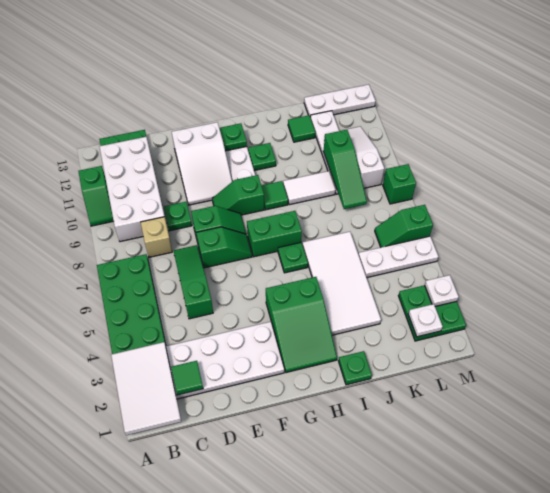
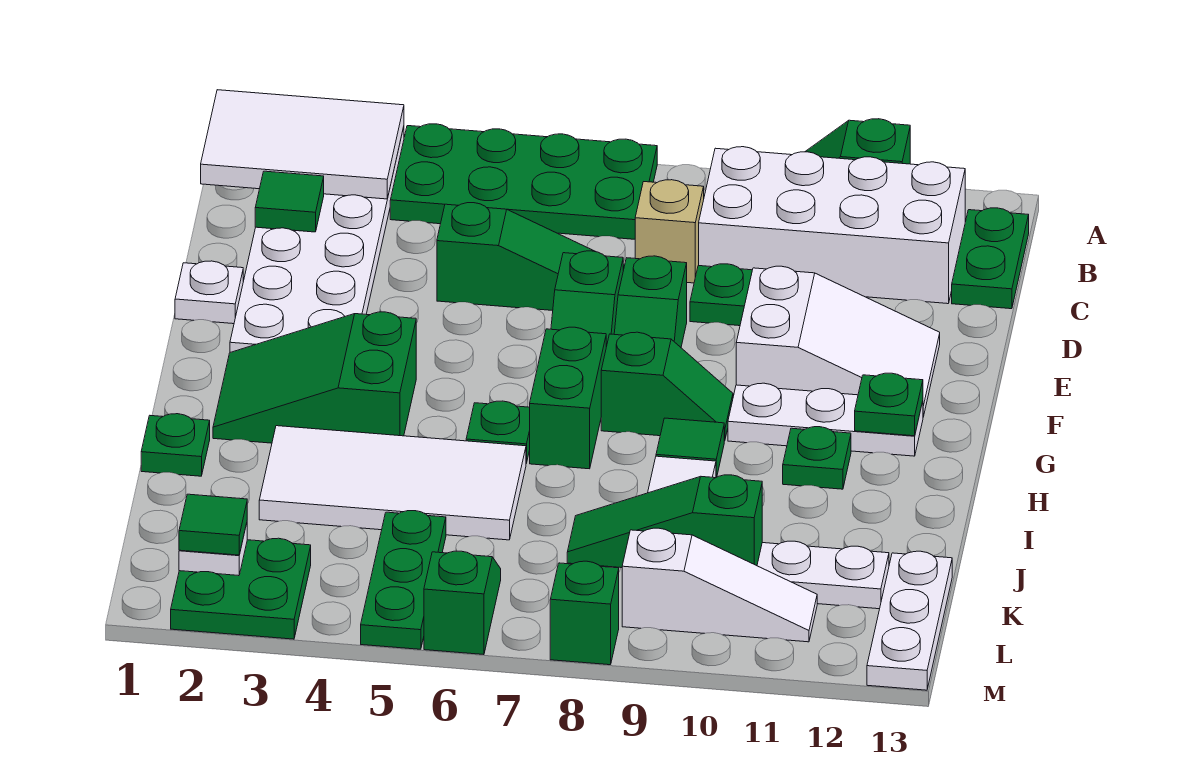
white 2x3 slope [172,122,232,205] -> white 2x3 slope turned to [736,266,940,417]
green 1x2 slope [212,175,264,215] -> green 1x2 slope turned to [601,332,733,441]
green 1x1 tile [288,115,316,142] -> green 1x1 tile moved to [179,494,247,555]
white 1x3 plate [359,236,438,278] -> green 1x3 plate [361,511,446,649]
white 1x1 plate [425,275,459,306] -> white 1x1 plate moved to [175,261,243,324]

